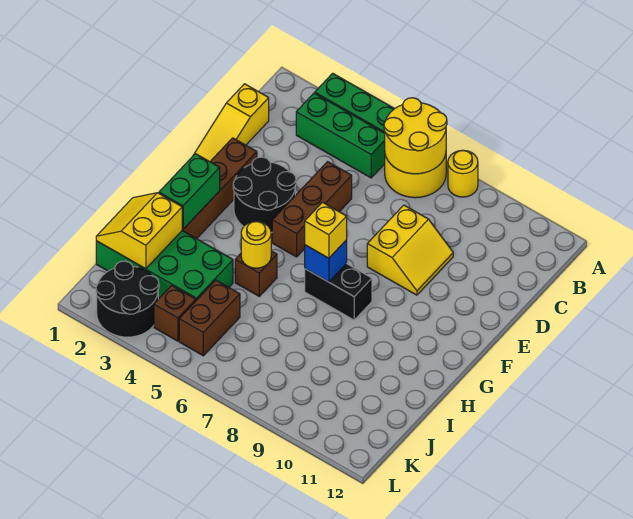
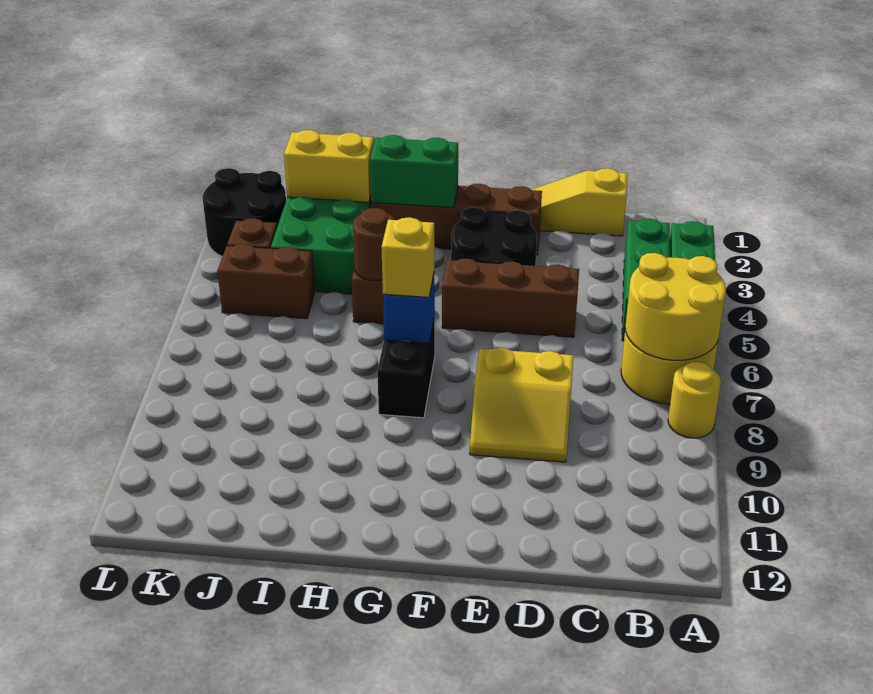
yellow 1x1 round brick [241,221,271,268] -> brown 1x1 round brick [353,208,395,281]

